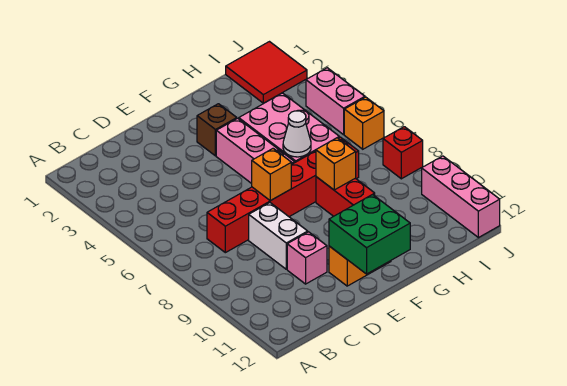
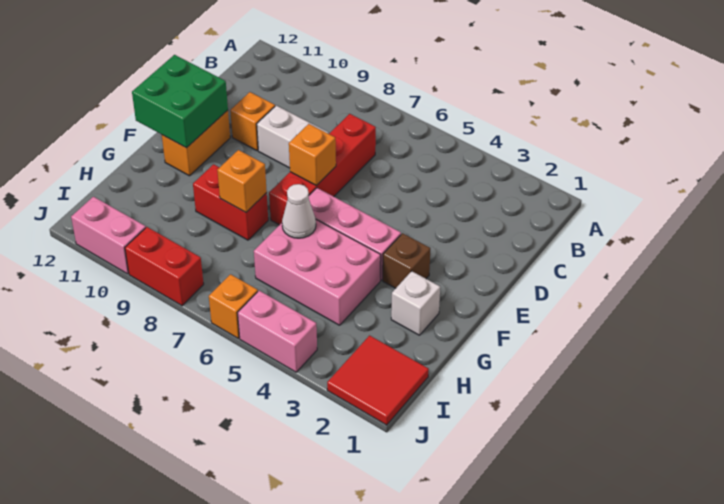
red 1x6 brick [207,137,359,253] -> red 1x4 brick [269,114,376,225]
pink 1x1 brick [287,232,327,284] -> orange 1x1 brick [230,92,275,150]
none -> white 1x1 brick [391,271,440,335]
red 1x1 brick [383,127,423,179] -> red 1x2 brick [125,227,204,306]
pink 1x3 brick [422,156,500,238] -> pink 1x2 brick [71,197,146,274]

